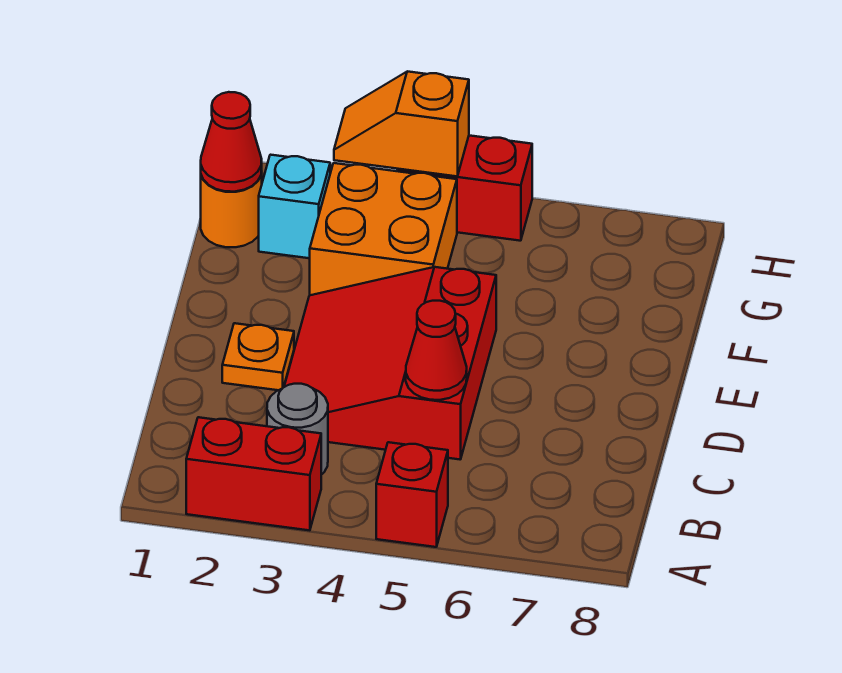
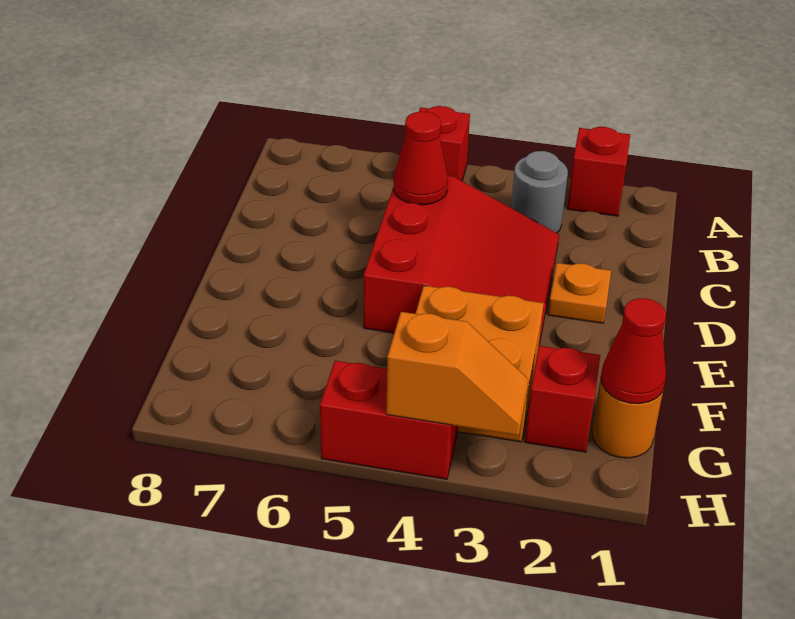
red 1x2 brick [186,417,321,530] -> red 1x1 brick [567,127,630,216]
cyan 1x1 brick [259,155,330,258] -> red 1x1 brick [525,346,600,452]

